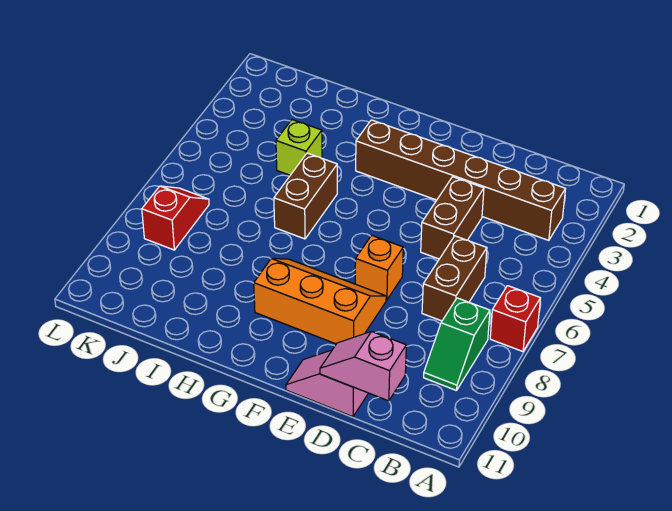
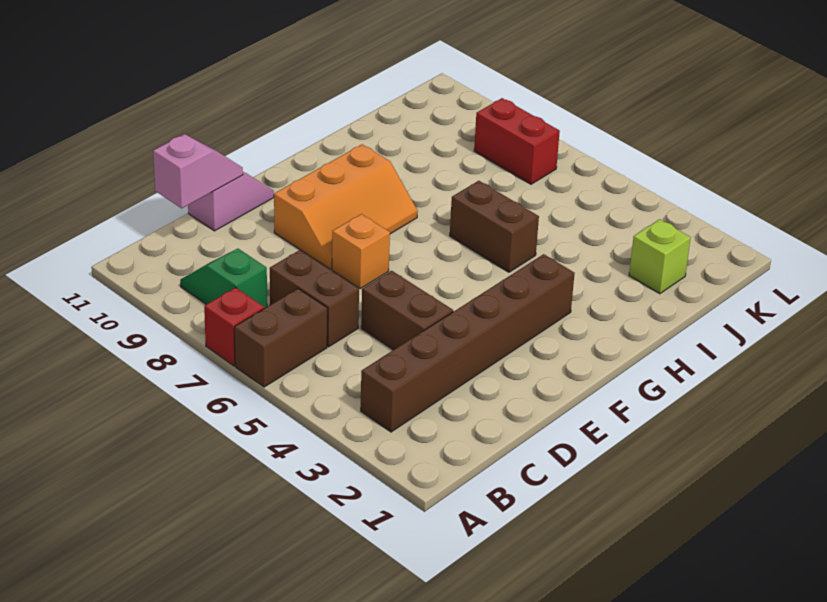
none -> brown 1x2 brick [234,289,327,387]
lime 1x1 brick [276,120,322,175] -> lime 1x1 brick moved to [629,219,691,294]
red 1x2 slope [142,186,209,250] -> red 1x2 brick [474,98,560,184]

